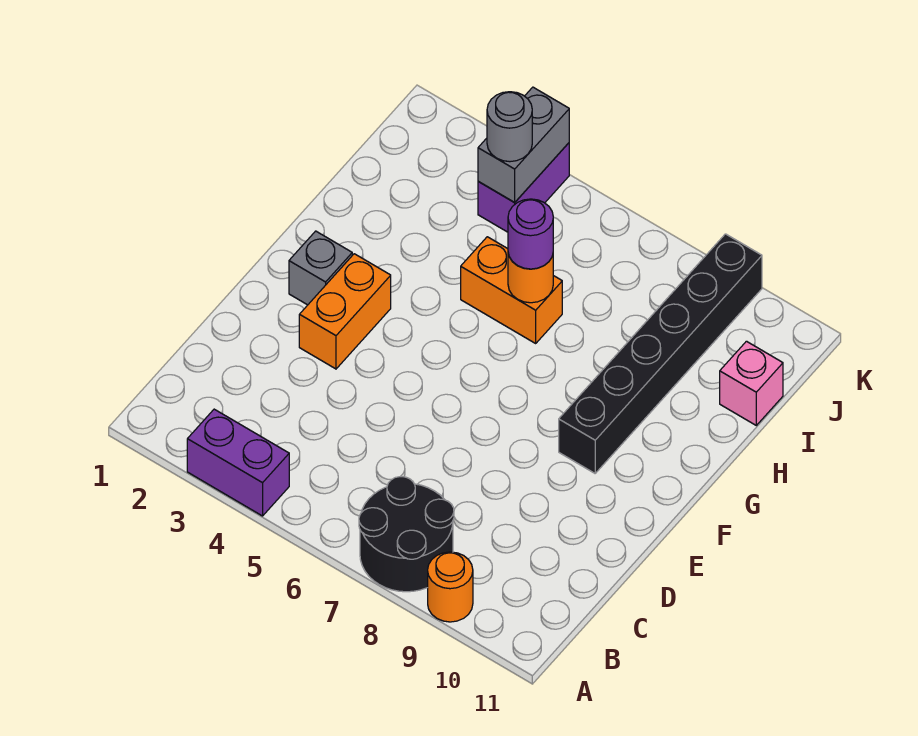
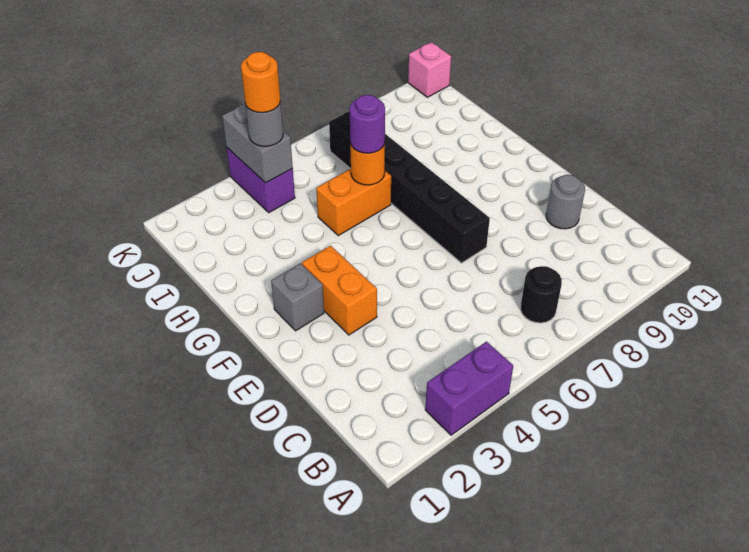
black 2x2 round brick [359,477,454,592] -> black 1x1 round brick [521,266,562,323]
orange 1x1 round brick [428,552,473,622] -> orange 1x1 round brick moved to [241,52,280,113]
none -> grey 1x1 round brick [546,175,585,229]
black 1x6 brick [559,234,762,473] -> black 1x6 brick moved to [329,111,490,263]
pink 1x1 brick [720,341,783,425] -> pink 1x1 brick moved to [408,42,451,97]

